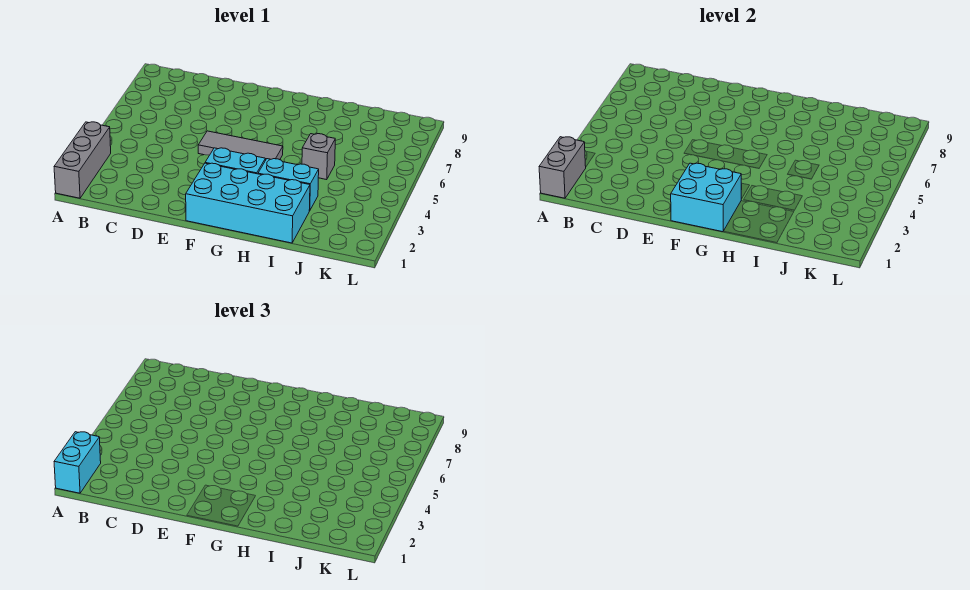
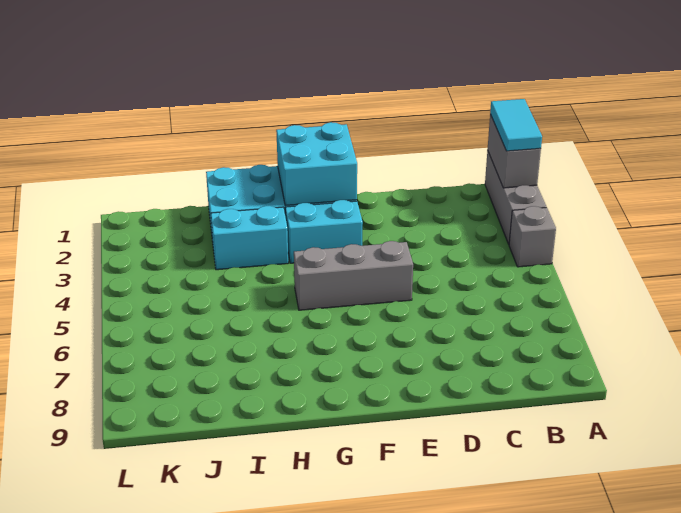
cyan 1x2 brick [54,432,101,493] -> cyan 1x2 tile [490,99,542,151]
grey 1x3 tile [198,131,283,160] -> grey 1x3 brick [294,241,413,310]
grey 1x1 brick [302,134,335,180] -> grey 1x1 brick moved to [509,206,556,267]

